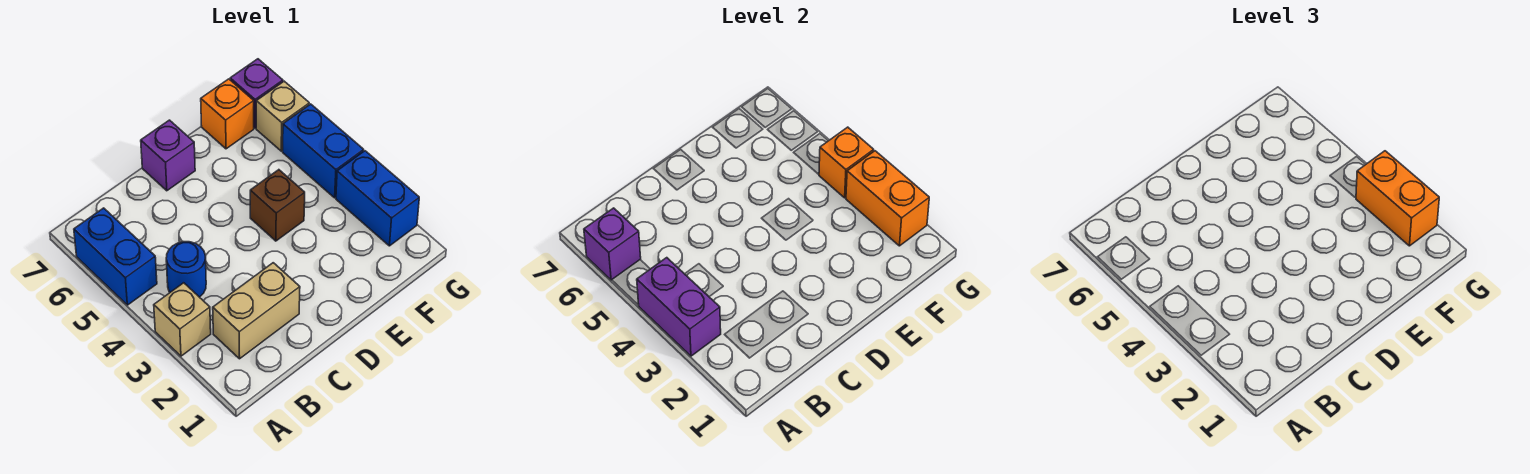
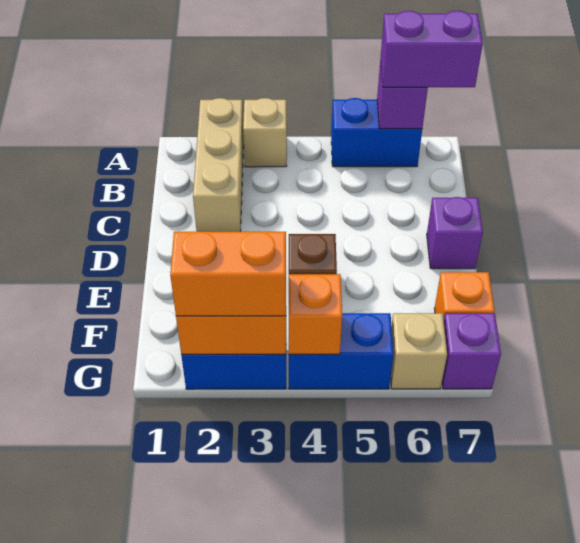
purple 1x2 brick [637,258,721,356] -> purple 1x2 brick moved to [381,11,483,87]
tan 1x2 brick [213,263,300,359] -> tan 1x3 brick [193,98,244,232]
blue 1x1 round brick [166,242,206,297] -> none

